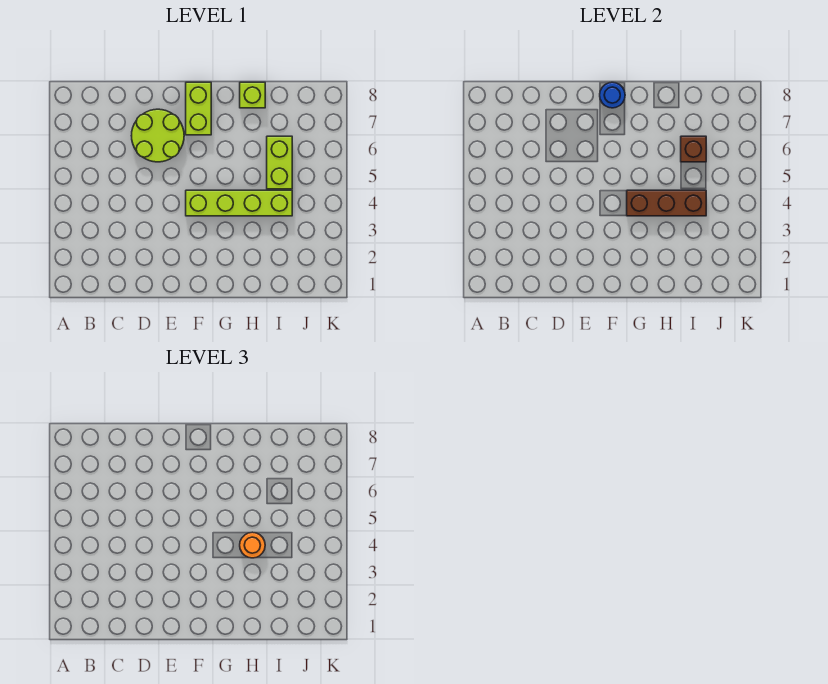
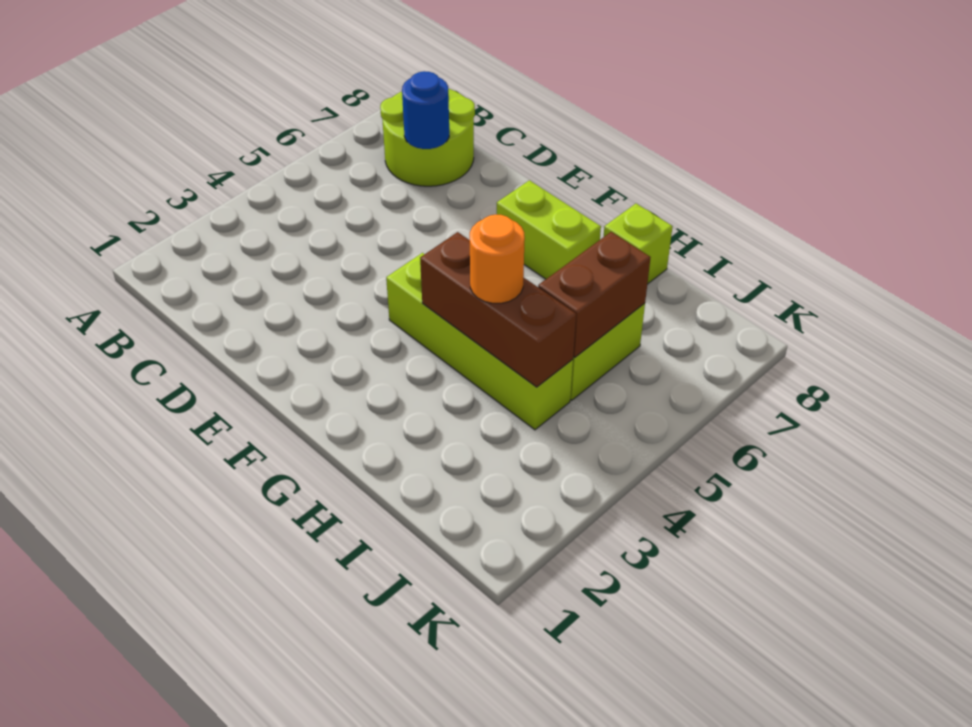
lime 2x2 round brick [131,109,184,162] -> lime 2x2 round brick moved to [380,89,475,186]
lime 1x2 brick [186,82,211,135] -> lime 1x2 brick turned to [497,180,601,279]
blue 1x1 round brick [600,82,625,108] -> blue 1x1 round brick moved to [402,71,449,149]
brown 1x1 brick [681,136,706,162] -> brown 1x2 brick [538,232,651,357]

